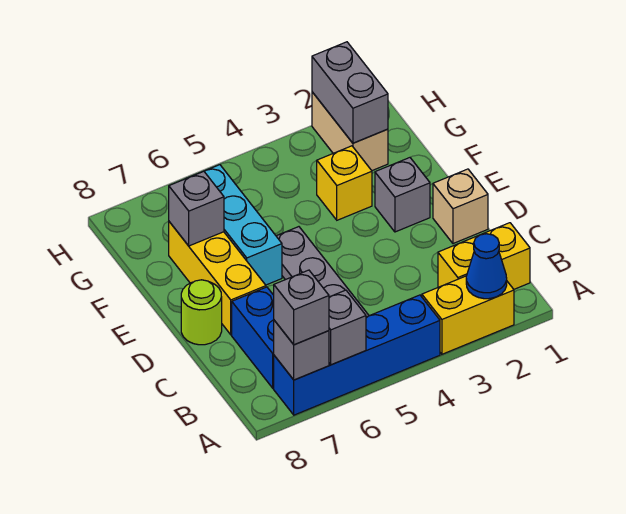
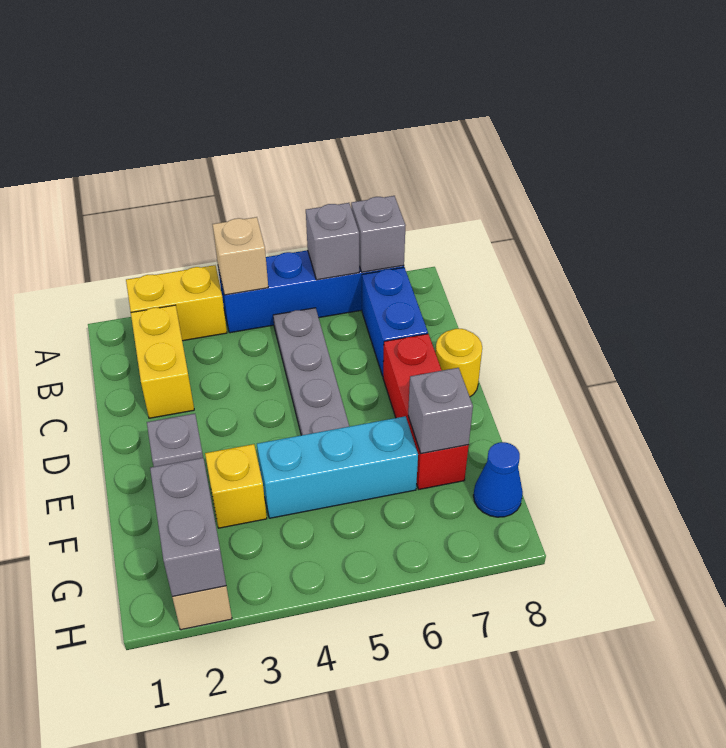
blue 1x1 cone [466,234,507,299] -> blue 1x1 cone moved to [473,442,523,517]
grey 1x1 brick [274,270,329,345] -> none
yellow 1x2 brick [438,223,530,289] -> yellow 1x2 brick turned to [131,305,194,418]
tan 1x1 brick [433,169,488,244] -> tan 1x1 brick moved to [213,217,268,295]
yellow 1x3 brick [169,222,266,335] -> red 1x3 brick [383,334,469,489]
lime 1x1 round brick [181,280,222,345] -> yellow 1x1 round brick [435,329,482,397]
cyan 1x3 brick [204,165,282,285] -> cyan 1x3 brick turned to [257,416,418,518]

